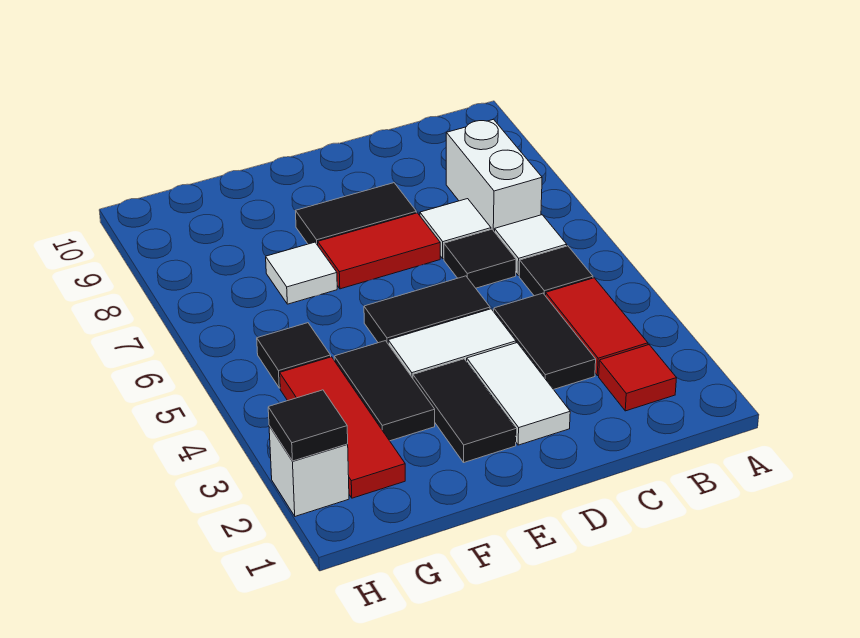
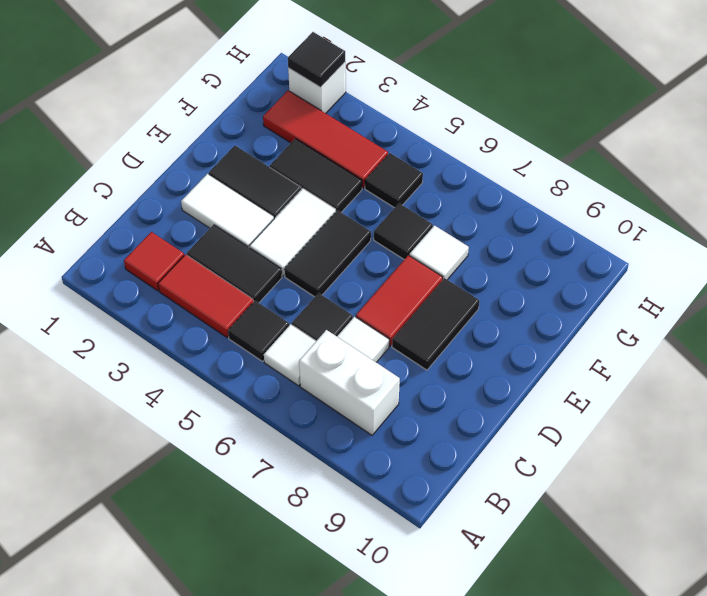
none -> black 1x1 tile [374,203,433,259]

